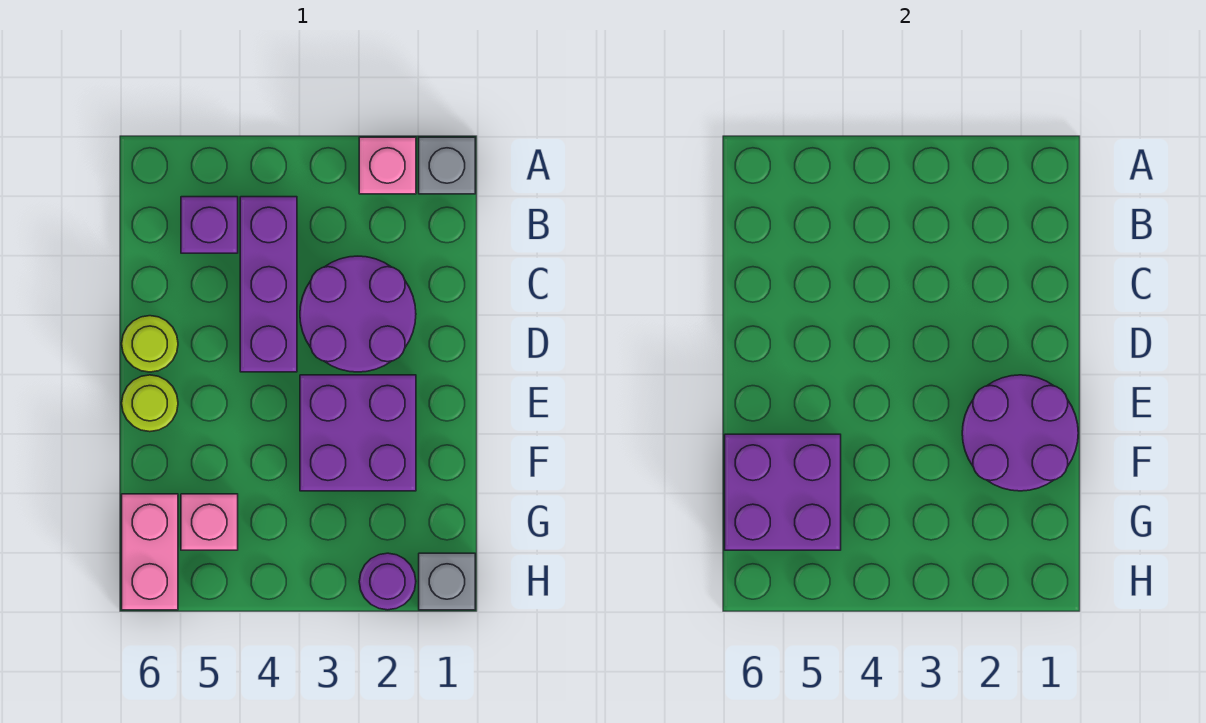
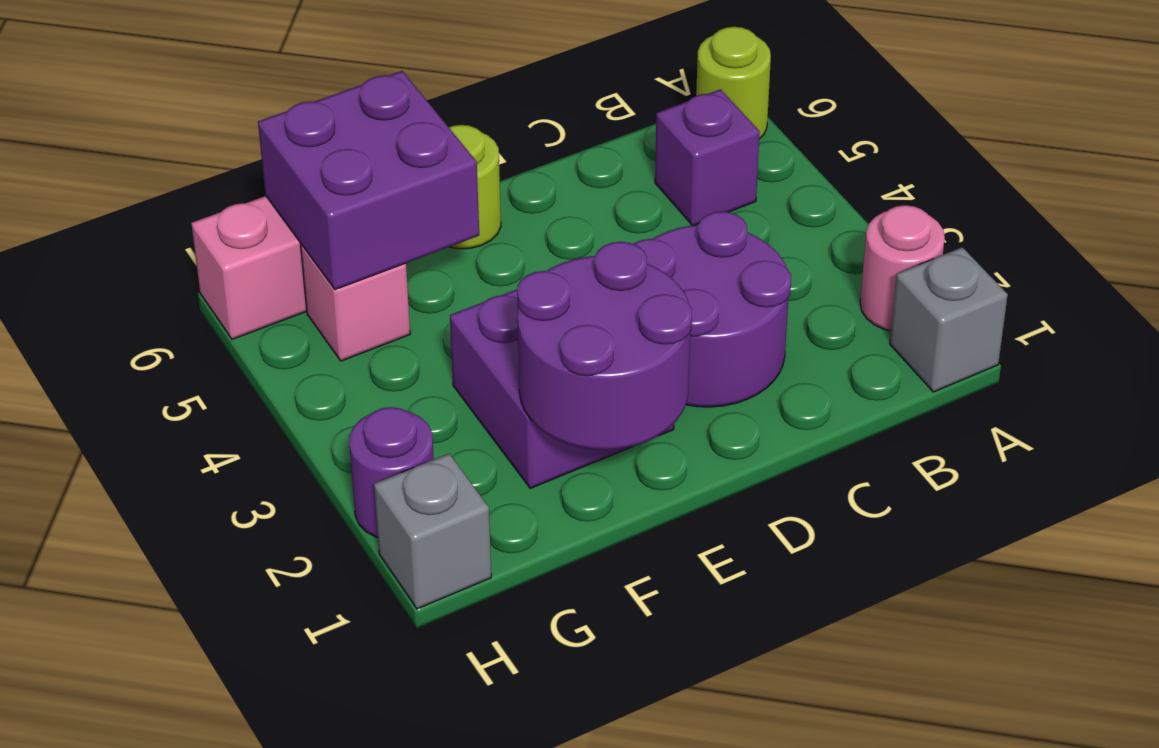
pink 1x1 brick [359,137,416,194] -> pink 1x1 round brick [860,205,945,331]
purple 1x3 brick [240,197,297,372] -> none
lime 1x1 round brick [122,316,178,372] -> lime 1x1 round brick moved to [696,27,771,139]

